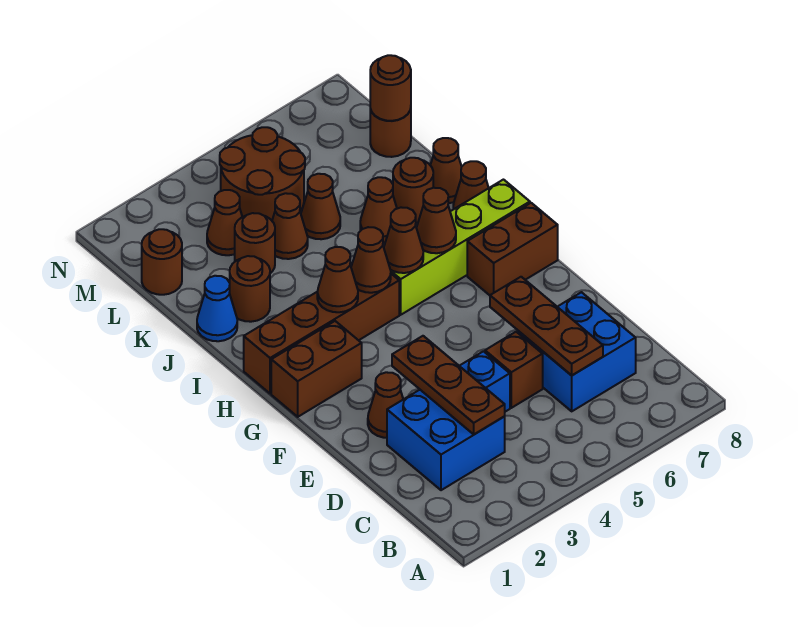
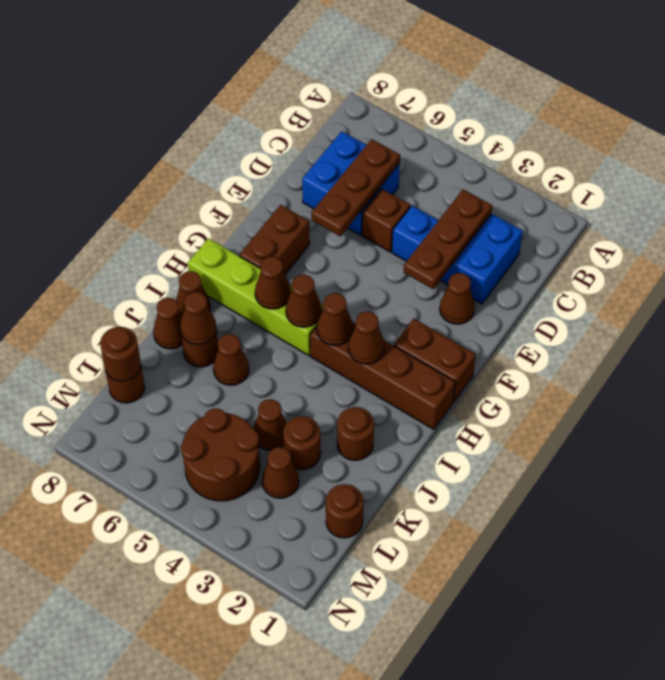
brown 1x2 brick [467,203,558,295] -> brown 1x2 brick turned to [239,205,310,274]
blue 1x1 cone [197,276,237,341] -> none
brown 1x1 cone [301,174,340,239] -> brown 1x1 cone moved to [180,292,217,345]

